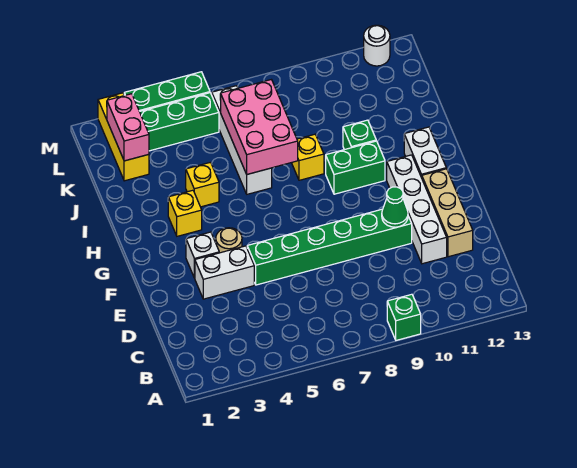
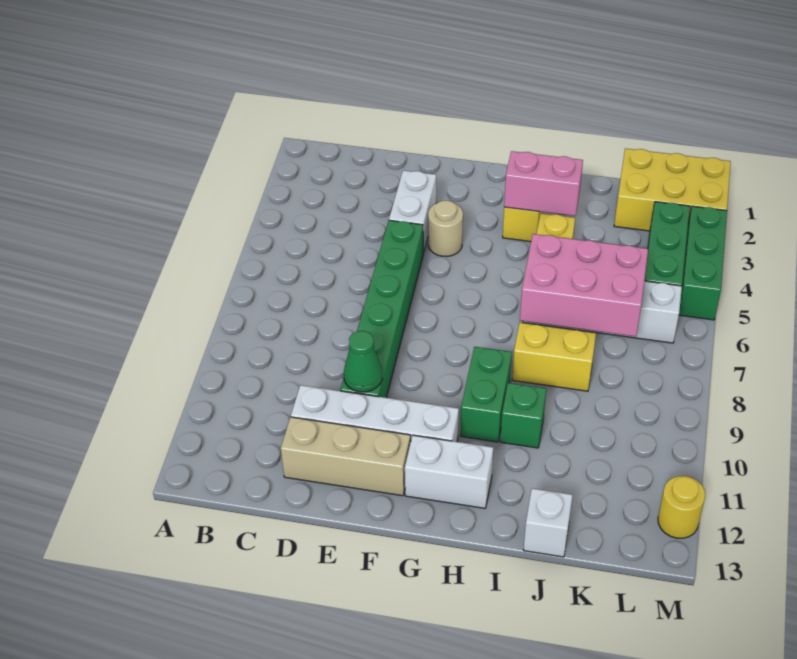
green 1x1 brick [387,294,421,340] -> none
white 1x1 brick [186,232,219,278] -> white 1x1 brick moved to [523,488,573,557]
yellow 1x1 brick [292,134,324,180] -> yellow 1x2 brick [512,323,596,391]
yellow 1x3 brick [98,93,149,181] -> yellow 2x3 brick [614,148,731,231]
pink 1x2 brick [107,94,149,161] -> pink 1x2 brick moved to [504,151,583,216]
white 1x1 round brick [364,25,390,66] -> yellow 1x1 round brick [658,476,705,538]

